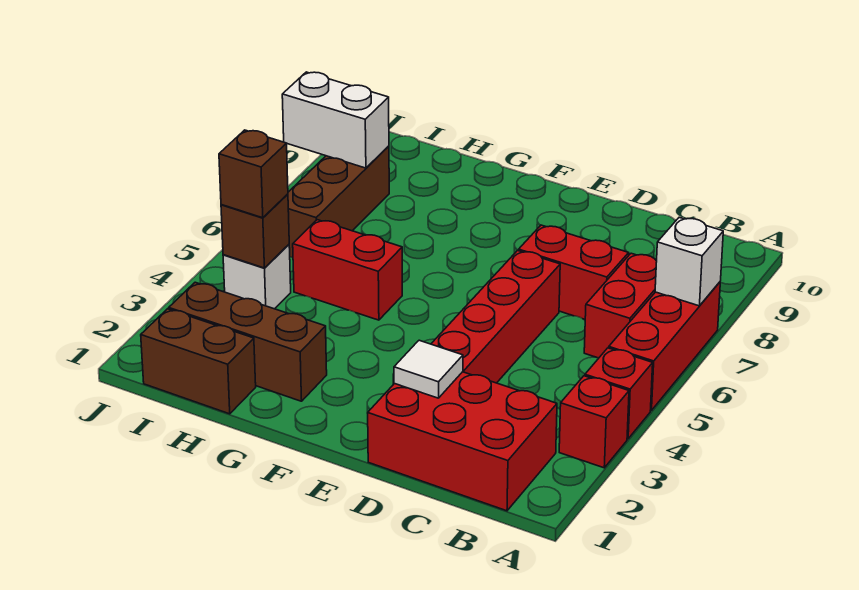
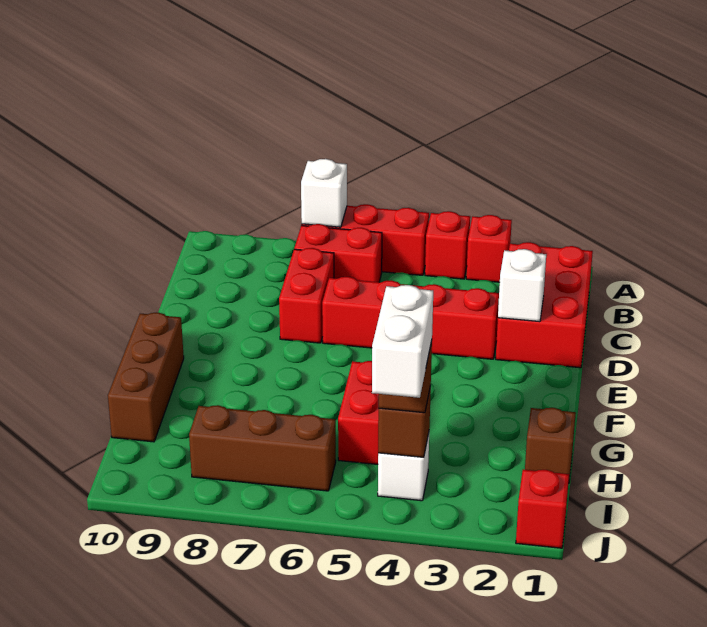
white 1x1 tile [394,340,463,398] -> white 1x1 brick [498,249,546,322]
brown 1x3 brick [169,282,327,401] -> brown 1x3 brick moved to [108,313,184,442]
brown 1x2 brick [141,309,256,414] -> brown 1x1 brick [525,408,576,484]
white 1x2 brick [282,72,389,168] -> white 1x2 brick moved to [372,285,433,398]
none -> red 1x1 brick [516,469,569,548]

